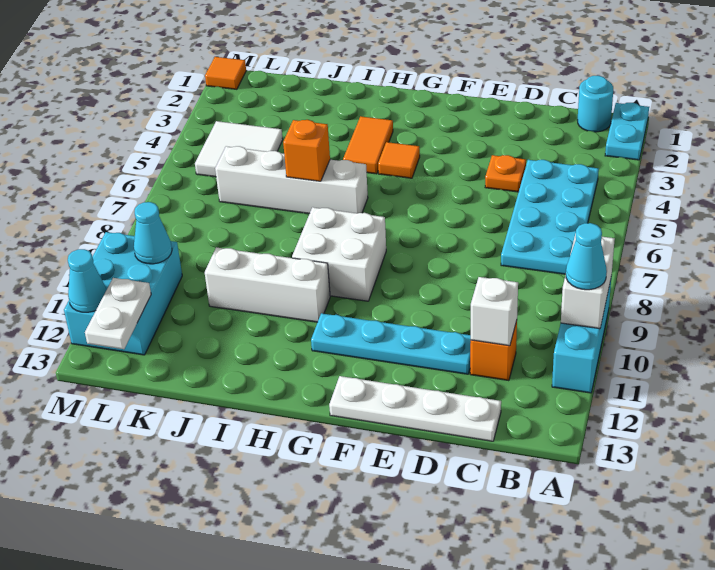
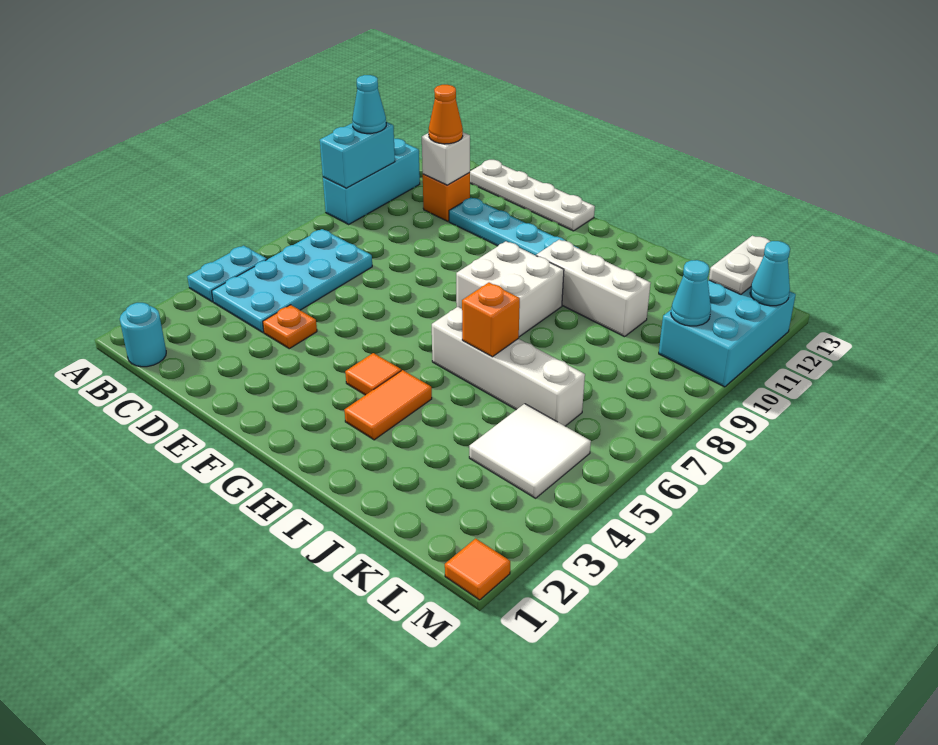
cyan 1x2 plate [605,103,649,160] -> cyan 1x2 plate moved to [187,246,267,302]
white 1x2 brick [561,233,615,329] -> cyan 1x2 brick [320,122,395,188]
none -> orange 1x1 cone [429,85,463,144]

